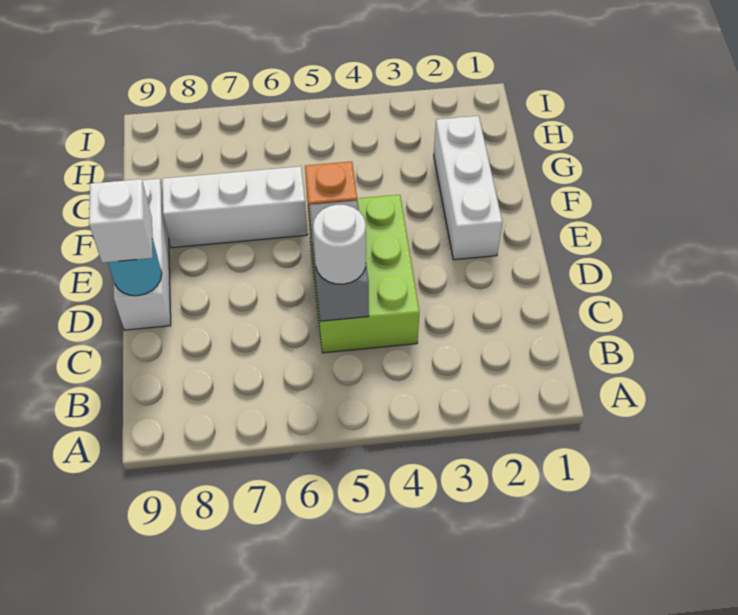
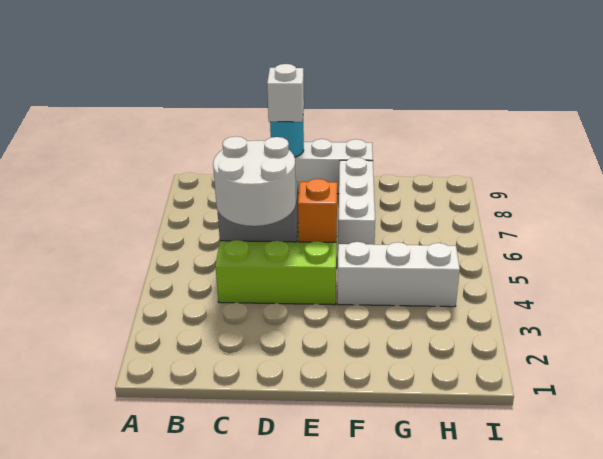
white 1x1 round brick [313,205,366,284] -> white 2x2 round brick [213,137,296,226]
white 1x3 brick [434,116,502,260] -> white 1x3 brick moved to [337,242,460,307]

